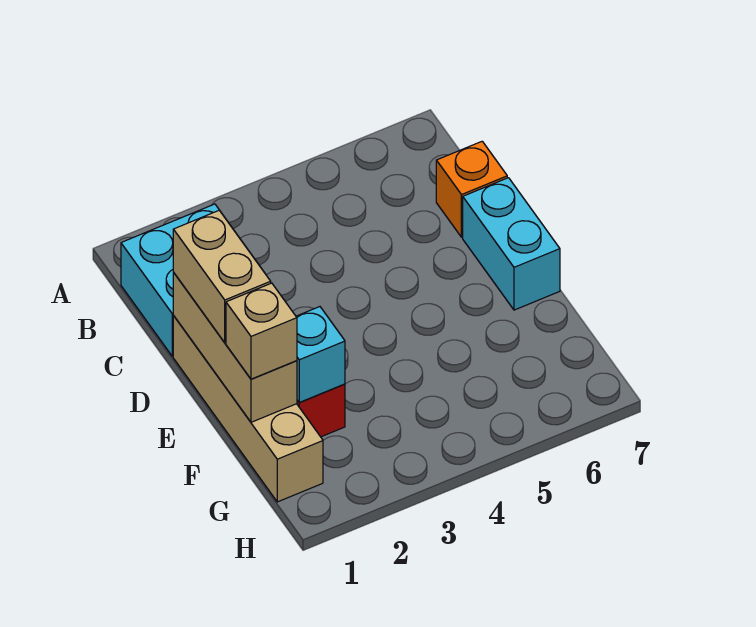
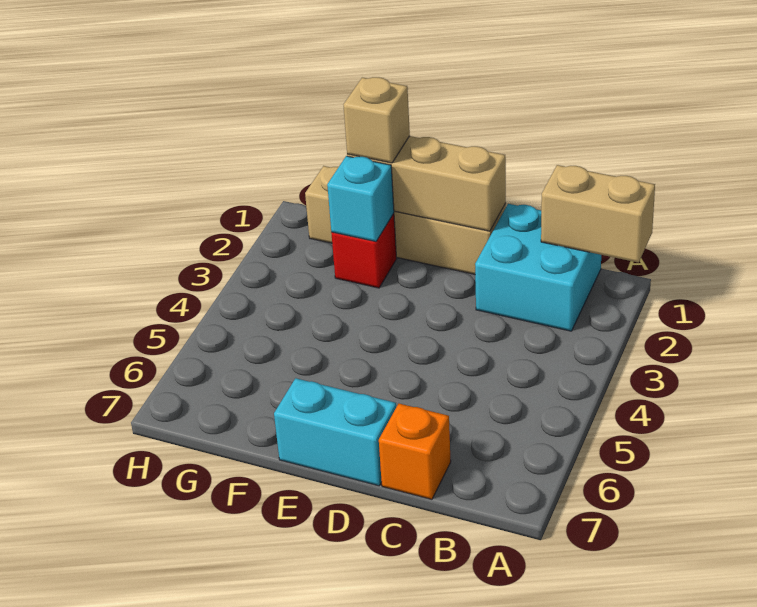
tan 1x2 brick [173,210,271,343] -> tan 1x2 brick moved to [541,165,655,263]

